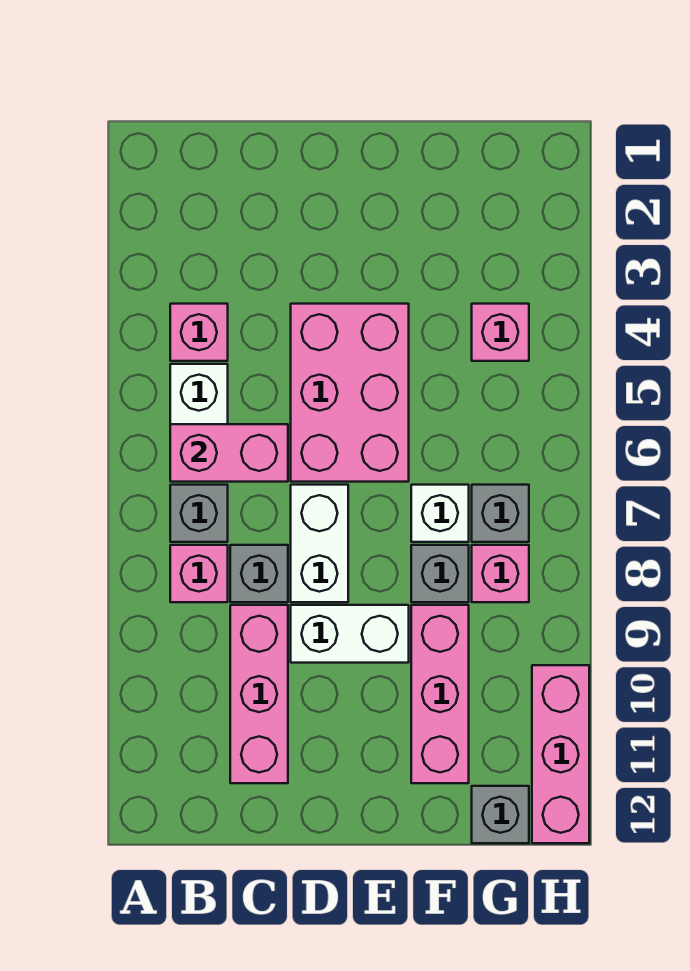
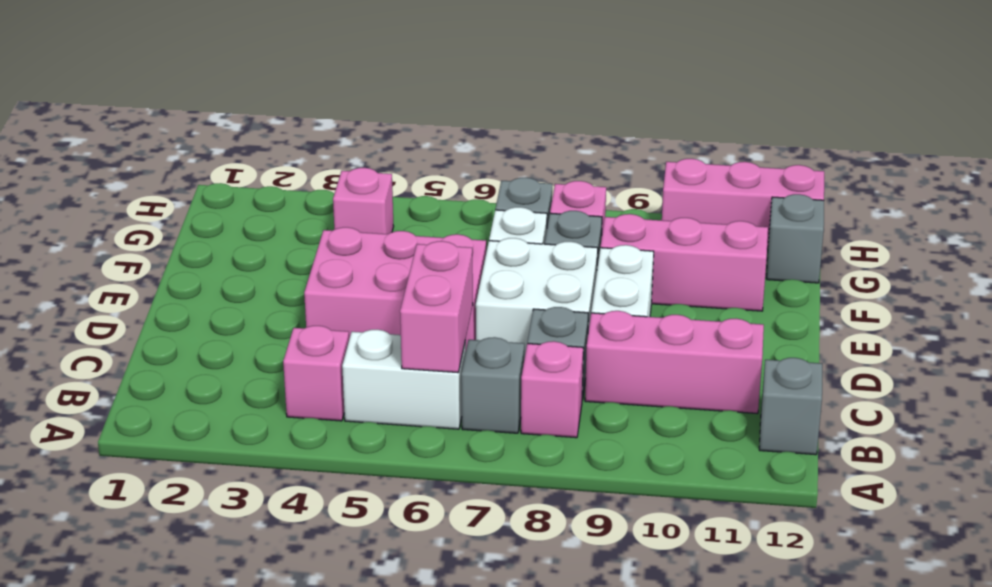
none -> grey 1x1 brick [759,358,822,455]
white 1x2 brick [291,485,348,602] -> white 2x2 brick [476,238,598,359]

